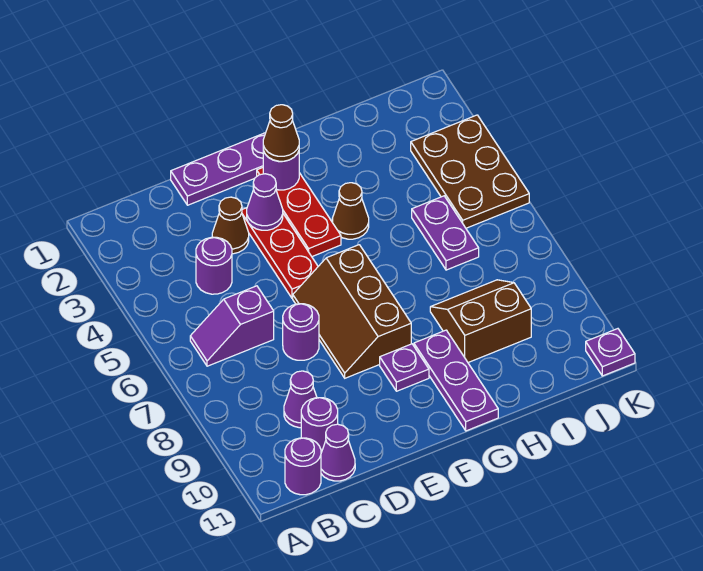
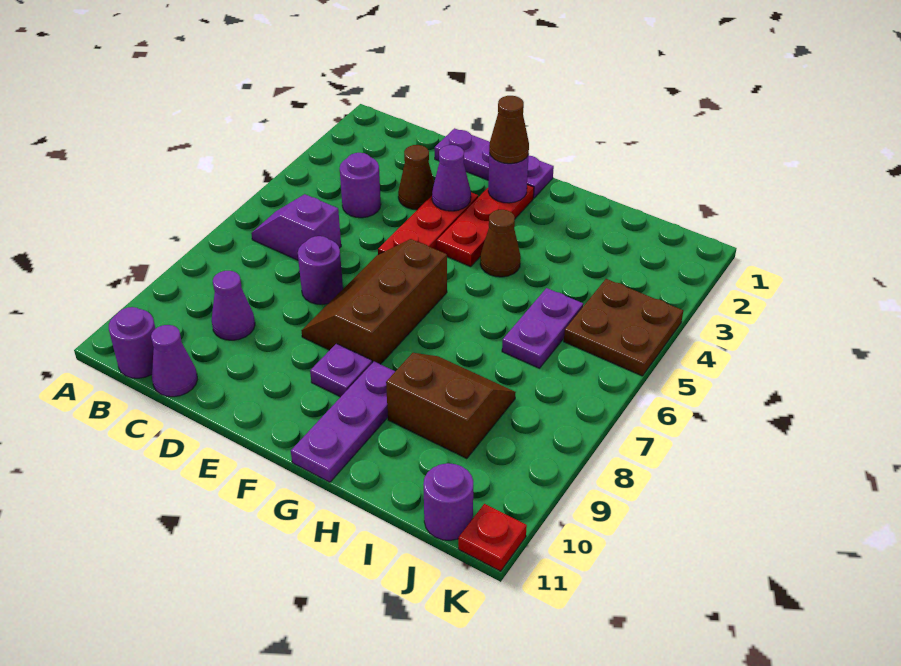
purple 1x1 round brick [301,398,338,453] -> purple 1x1 round brick moved to [423,463,473,540]
brown 2x3 plate [411,115,529,228] -> brown 2x2 plate [564,279,683,376]
purple 1x1 plate [586,329,635,376] -> red 1x1 plate [458,504,527,571]

